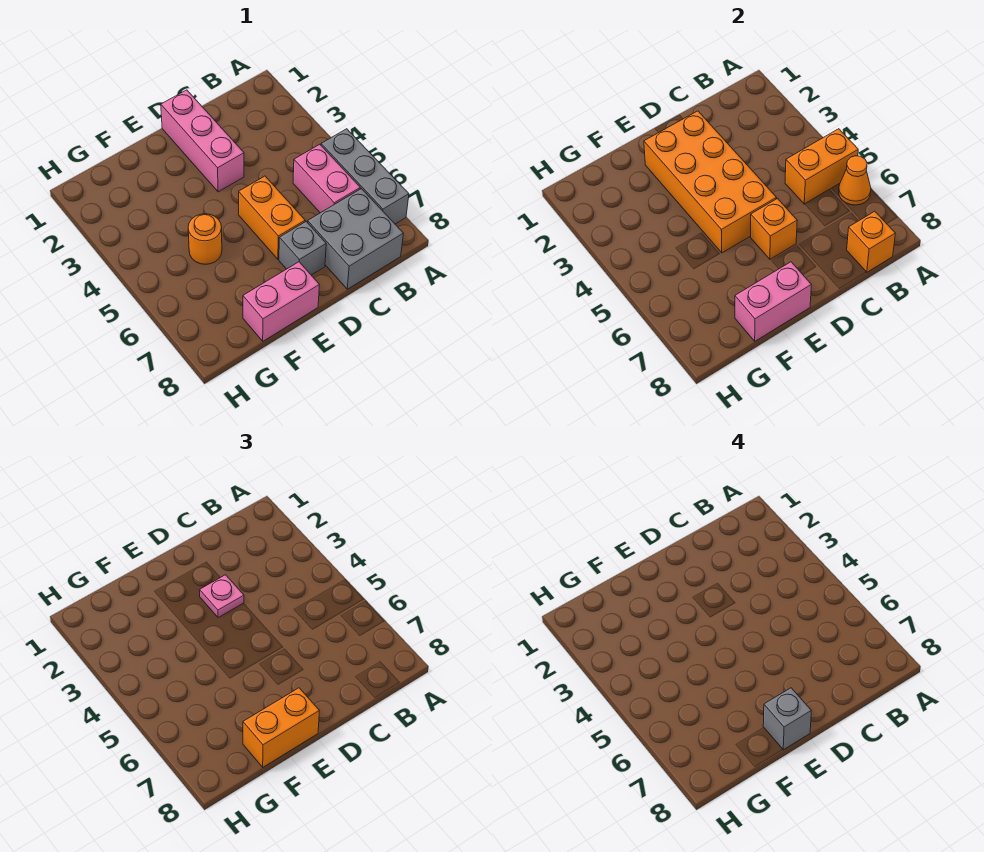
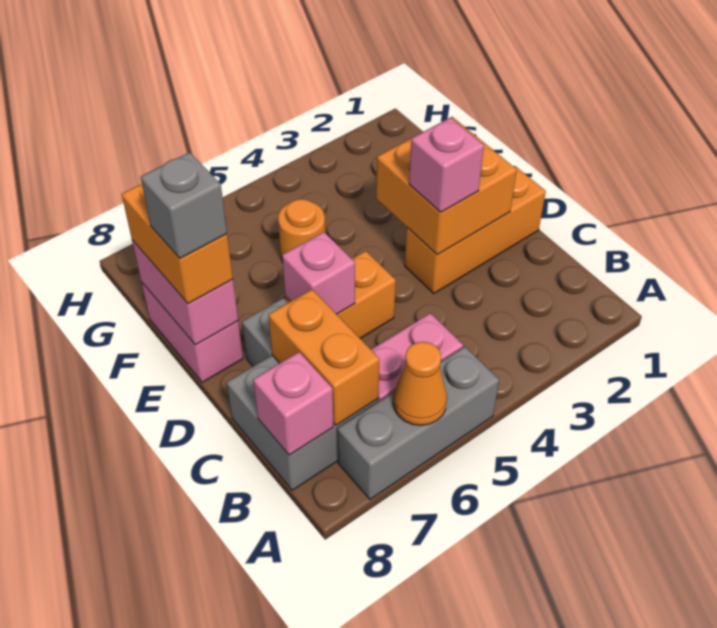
orange 1x2 brick [785,129,858,204] -> orange 1x2 brick moved to [268,290,380,425]
orange 1x1 brick [847,211,895,272] -> pink 1x1 brick [253,352,333,455]
pink 1x3 brick [161,90,244,192] -> orange 1x3 brick [405,166,546,294]
orange 2x4 brick [644,111,776,253] -> orange 2x2 brick [376,117,517,255]
pink 1x1 plate [200,575,244,618] -> pink 1x1 brick [409,118,484,212]
orange 1x1 brick [750,199,797,259] -> pink 1x1 brick [282,232,355,314]

